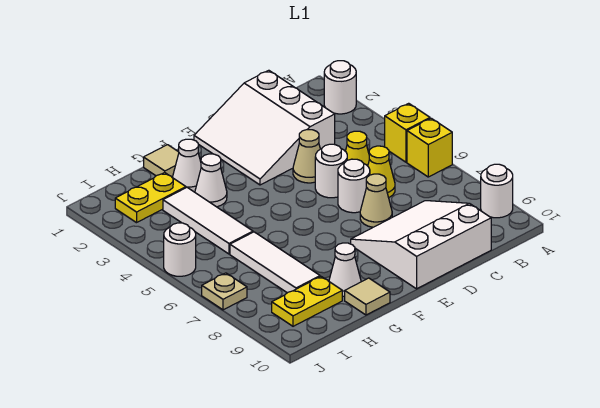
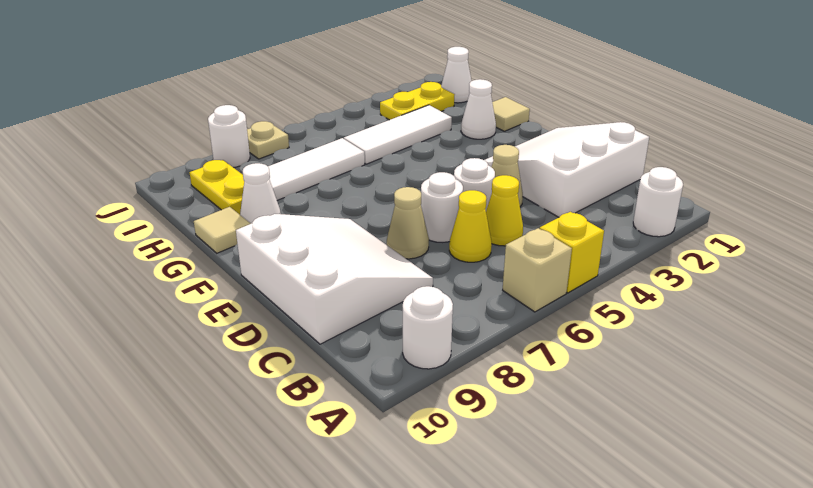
yellow 1x1 brick [407,118,452,177] -> tan 1x1 brick [503,228,572,312]
white 1x1 cone [195,154,227,207] -> white 1x1 cone moved to [441,47,471,103]
yellow 1x2 plate [115,173,186,223] -> yellow 1x2 plate turned to [380,82,455,120]
white 1x1 round brick [164,223,196,276] -> white 1x1 round brick moved to [208,105,250,167]

